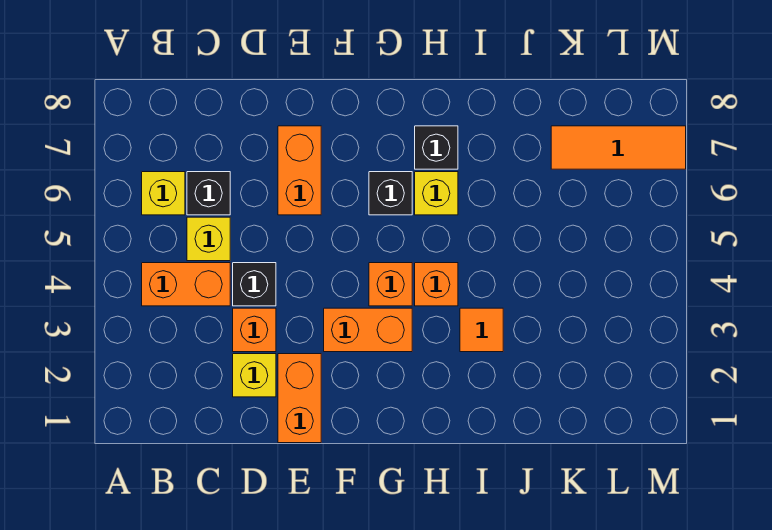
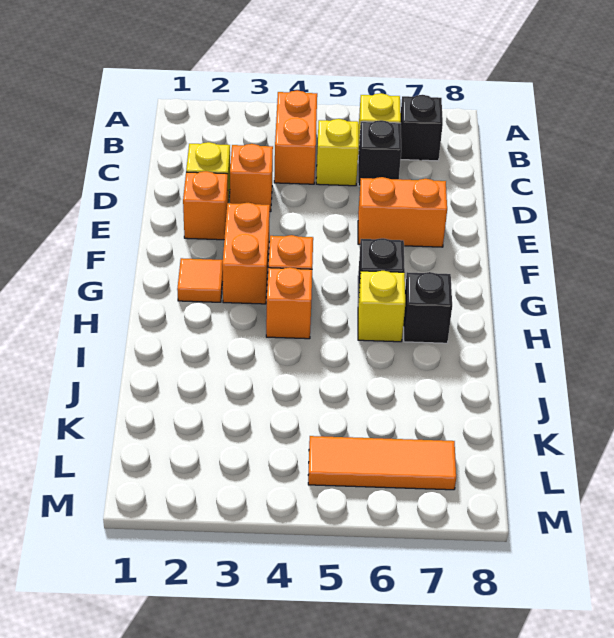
black 1x1 brick [233,263,276,306] -> black 1x1 brick moved to [401,95,443,161]
orange 1x2 brick [278,354,321,443] -> orange 1x1 brick [183,171,228,240]
orange 1x1 tile [460,308,503,352] -> orange 1x1 tile moved to [177,258,223,302]
orange 1x3 tile [551,126,686,169] -> orange 1x3 tile turned to [308,436,456,490]

